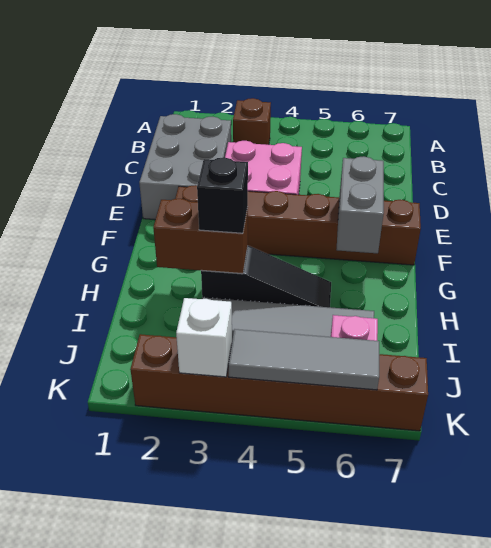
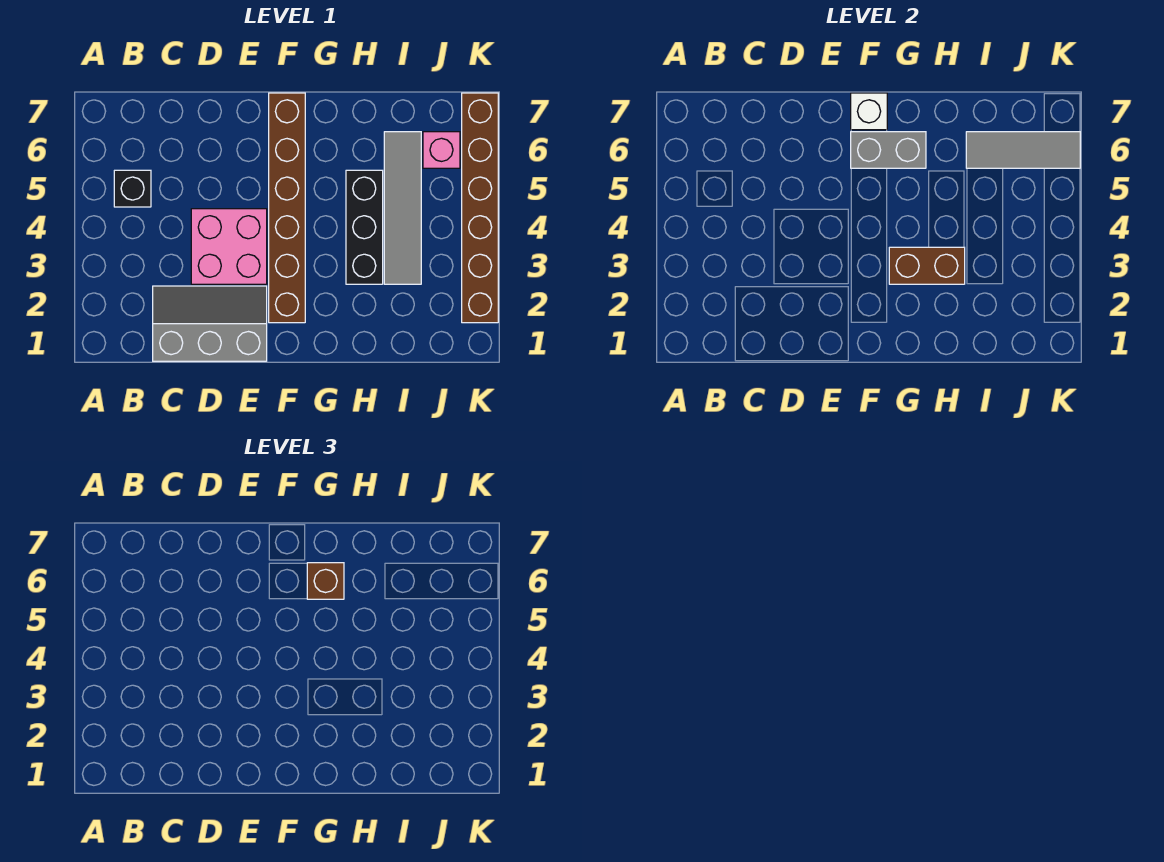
brown 1x1 brick [233,98,271,145] -> brown 1x1 brick moved to [307,563,344,599]
grey 2x3 brick [139,114,231,220] -> grey 2x3 slope [153,286,267,361]
brown 1x2 brick [153,199,248,274] -> brown 1x2 brick turned to [889,247,965,284]
black 1x3 slope [201,246,331,307] -> black 1x3 brick [346,170,383,284]
black 1x1 brick [197,157,248,233] -> black 1x1 brick moved to [114,170,151,207]
white 1x1 brick [176,298,232,377] -> white 1x1 brick moved to [851,93,887,130]
grey 1x3 tile [229,329,379,390] -> grey 1x3 tile turned to [966,132,1080,168]

